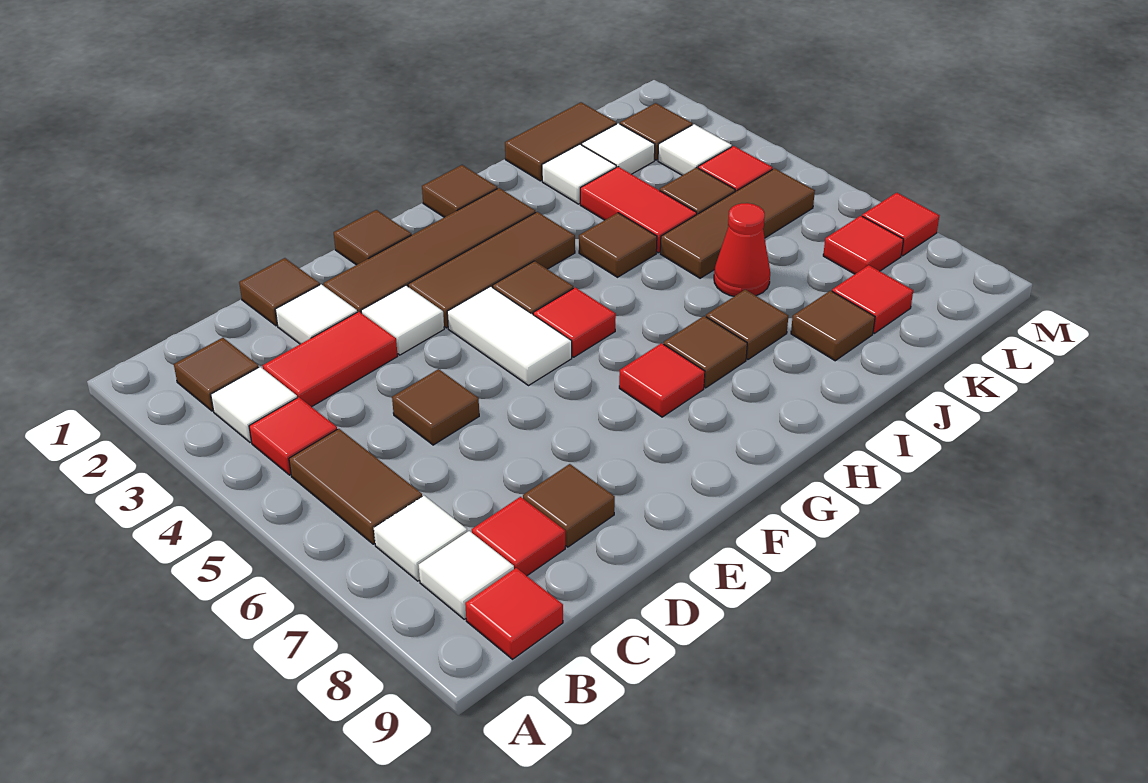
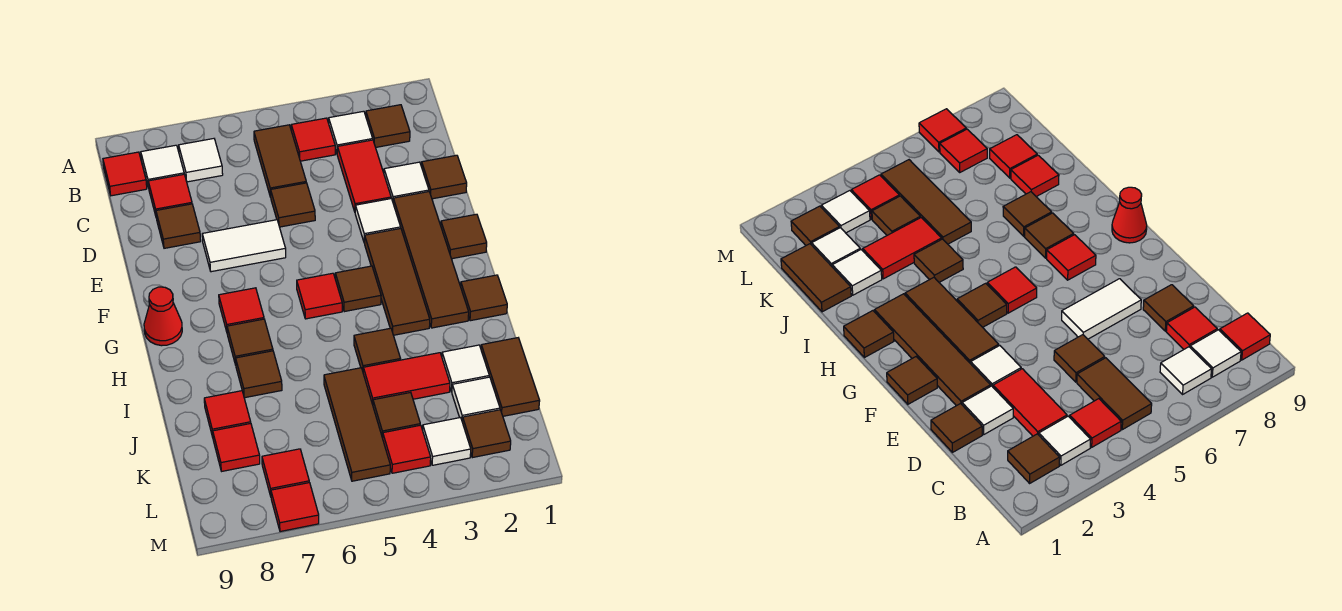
brown 1x2 tile [289,429,422,544] -> brown 1x2 tile turned to [254,125,306,197]
white 1x2 tile [447,286,572,385] -> white 1x2 tile moved to [202,220,286,272]
red 1x1 cone [714,203,770,296] -> red 1x1 cone moved to [144,287,182,346]
brown 1x1 tile [791,291,875,361] -> red 1x1 tile [204,391,251,437]

